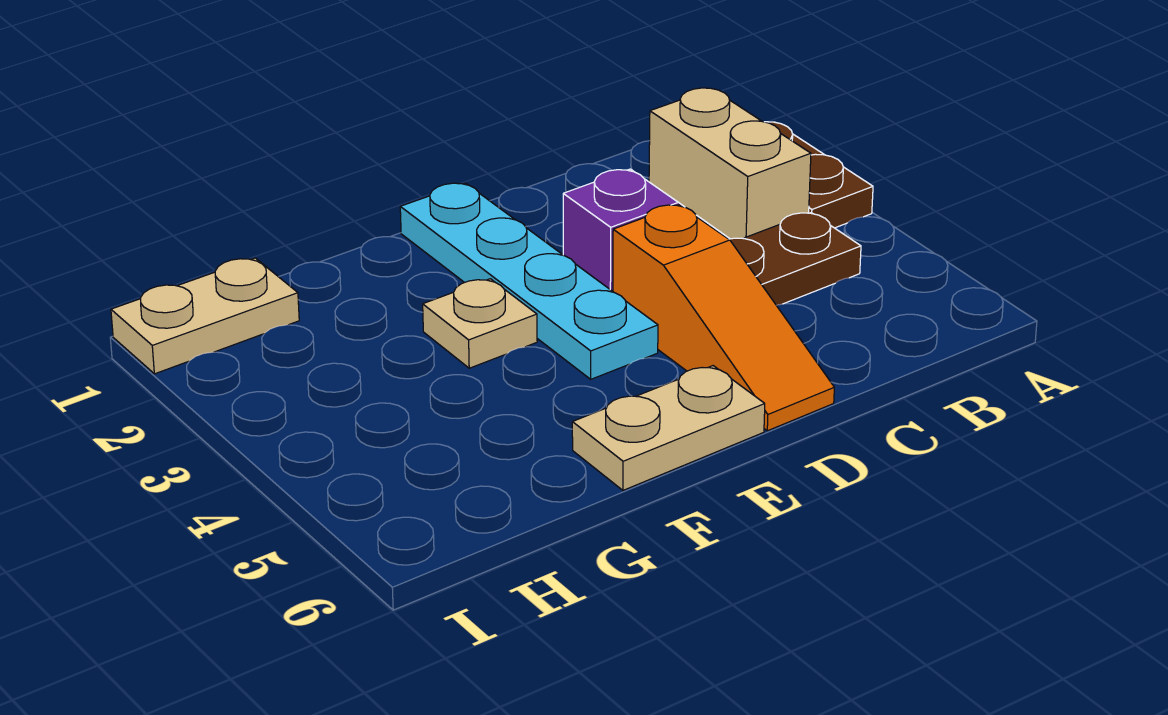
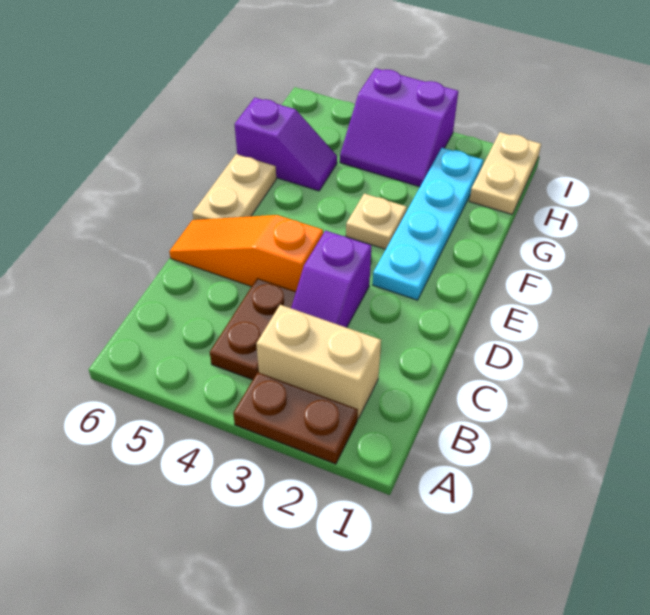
cyan 1x4 plate [400,183,658,379] -> cyan 1x4 plate turned to [373,148,483,300]
none -> purple 1x2 slope [235,98,337,191]
none -> purple 2x2 slope [340,68,458,187]

